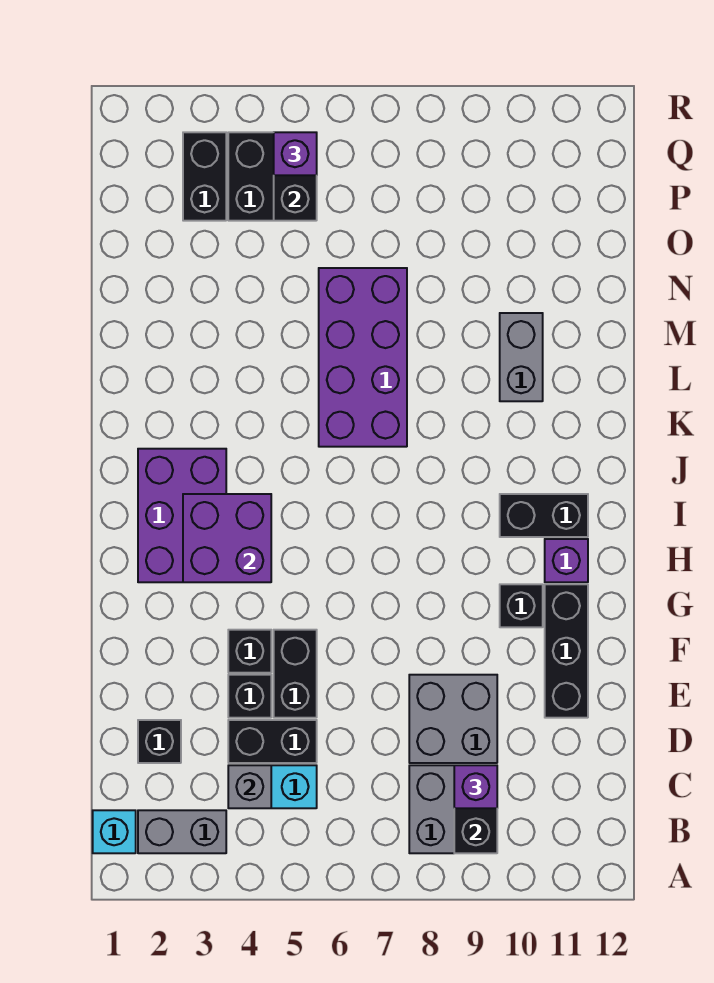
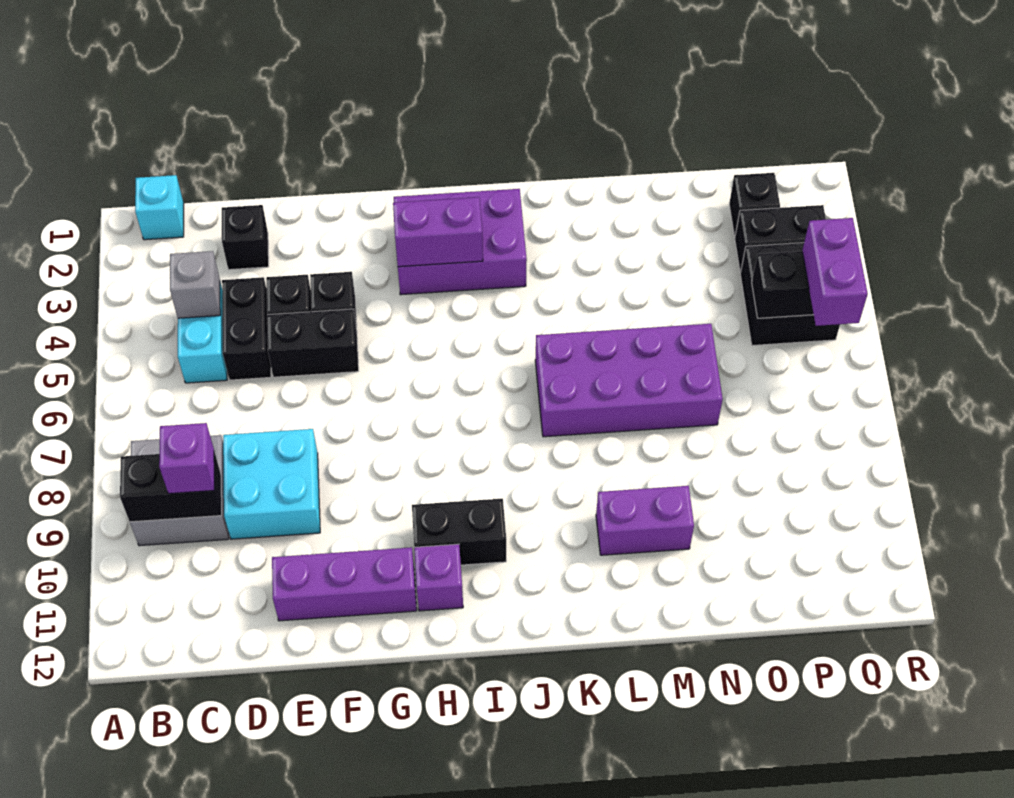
grey 1x2 brick [138,810,226,853] -> none
grey 2x2 brick [409,675,497,763] -> cyan 2x2 brick [223,429,320,539]
black 1x3 brick [545,584,588,718] -> purple 1x3 brick [272,547,417,621]
black 1x1 brick [500,584,543,627] -> black 1x1 brick moved to [729,173,780,237]
purple 2x2 brick [183,494,271,582] -> purple 1x2 brick [393,197,483,267]
black 1x2 brick [500,494,588,537] -> black 1x2 brick turned to [412,498,506,565]
grey 1x2 brick [500,313,543,401] -> purple 1x2 brick [596,486,694,555]
purple 1x1 brick [274,132,317,175] -> purple 1x2 brick [802,218,868,326]

